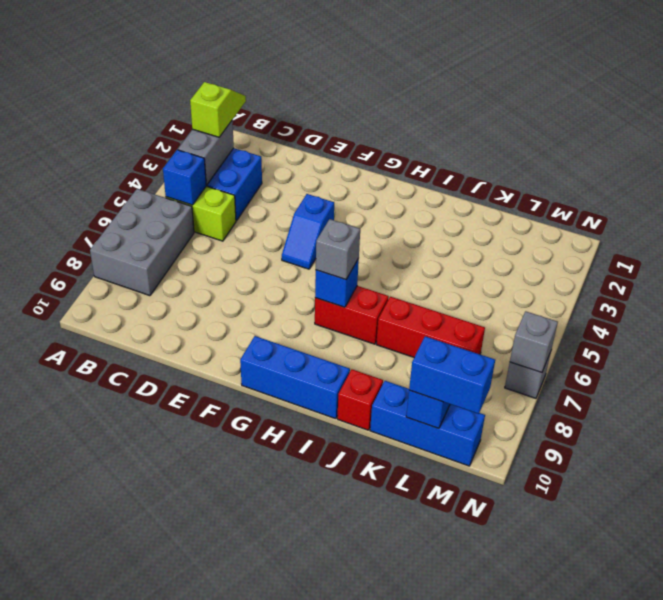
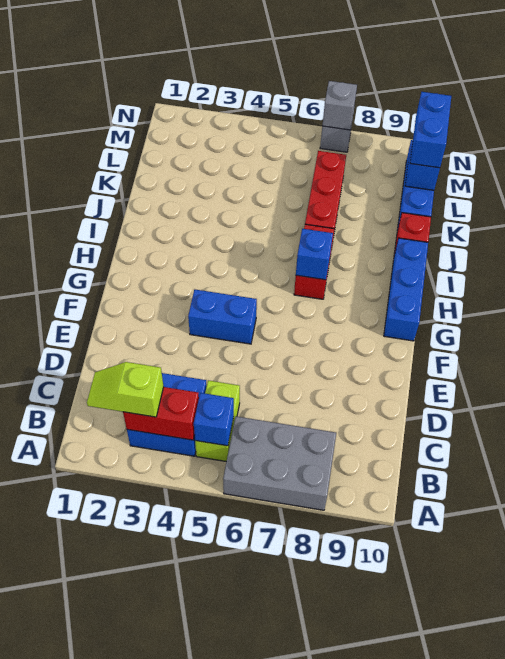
grey 1x2 brick [178,121,234,185] -> red 1x2 brick [123,387,199,440]
blue 1x2 slope [282,194,334,269] -> blue 1x2 brick [188,290,257,344]
grey 1x1 brick [316,219,360,279] -> none

